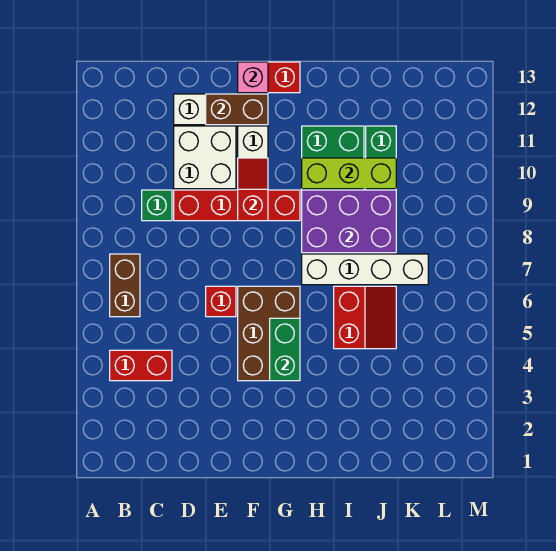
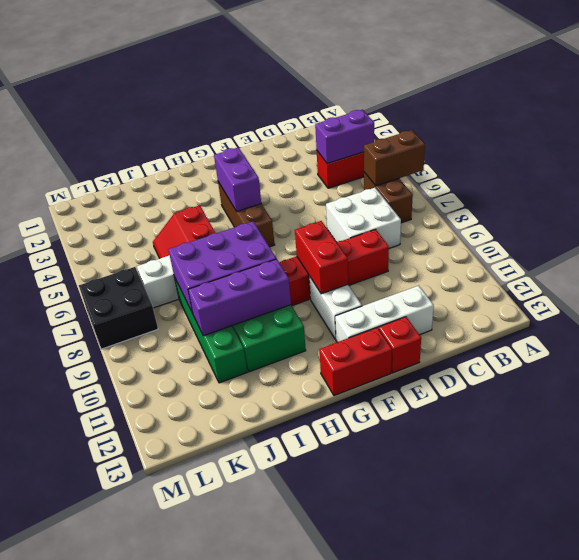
none -> purple 1x2 brick [315,110,374,164]
green 1x1 brick [142,190,172,221] -> none
white 2x2 brick [174,126,236,189] -> white 2x2 brick moved to [326,188,401,248]
red 1x1 brick [206,286,236,317] -> red 1x1 brick moved to [379,317,421,373]
brown 1x2 brick [206,94,268,125] -> brown 1x2 brick moved to [364,130,425,186]
brown 2x3 brick [238,286,300,381] -> brown 1x3 brick [218,182,275,247]
red 1x2 slope [238,158,268,221] -> red 1x2 brick [295,221,348,294]
pink 1x1 brick [238,62,268,93] -> none
green 1x2 brick [270,318,300,381] -> purple 1x2 brick [214,147,261,212]
lime 1x3 brick [302,158,396,189] -> purple 1x3 brick [188,259,291,336]
none -> black 2x2 brick [79,267,158,349]

